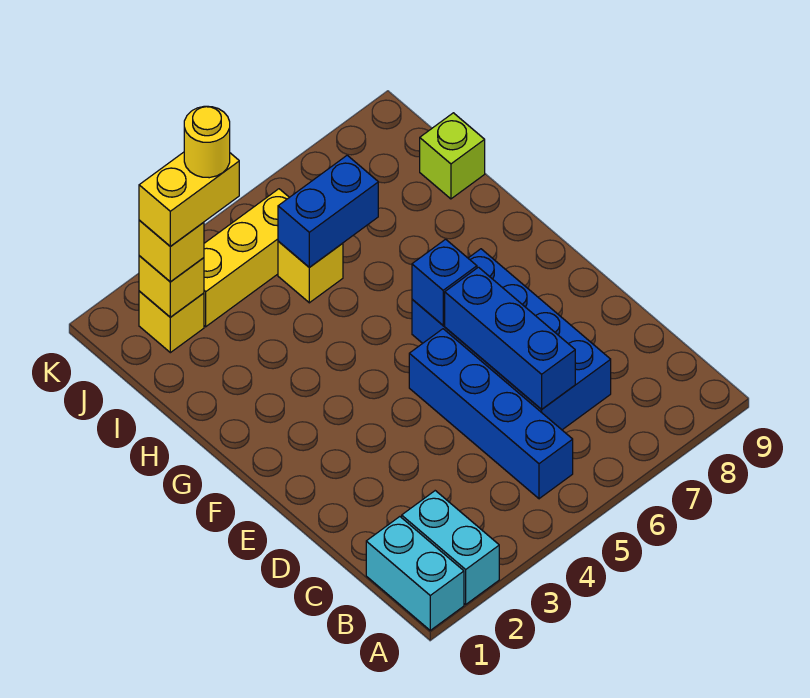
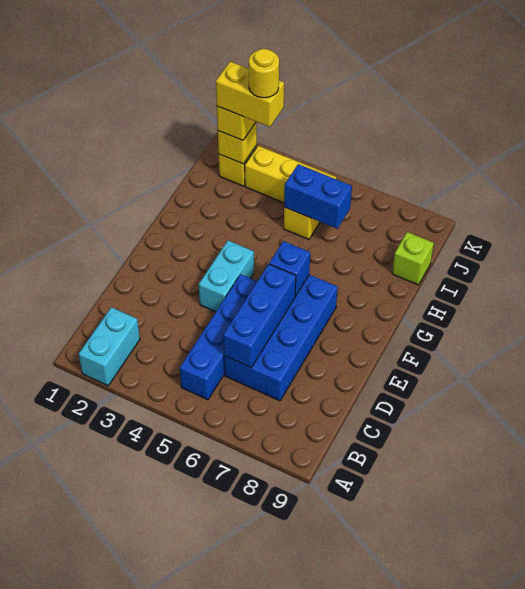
cyan 1x2 brick [366,517,464,630] -> cyan 1x2 brick moved to [199,240,254,312]

